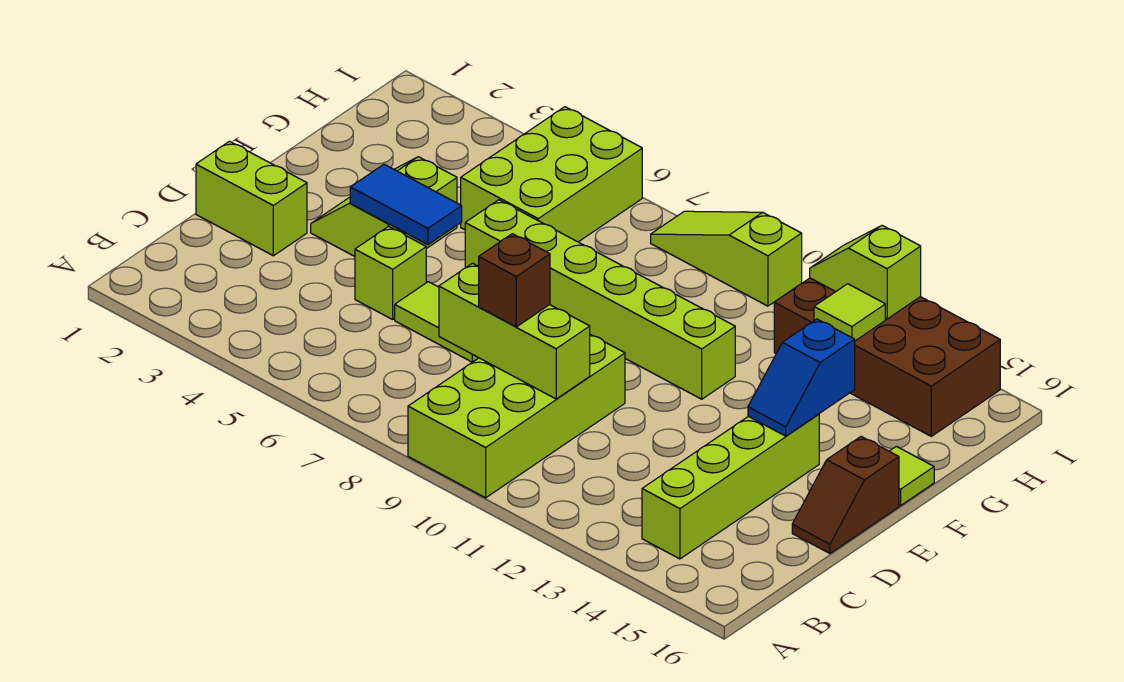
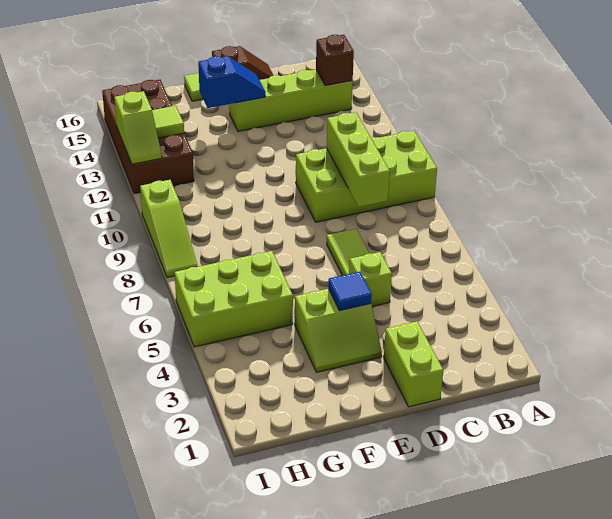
brown 1x1 brick [478,234,550,327] -> brown 1x1 brick moved to [316,35,354,86]
blue 1x2 tile [350,164,462,245] -> blue 1x1 tile [328,272,372,311]
lime 1x6 brick [465,200,735,399] -> none

